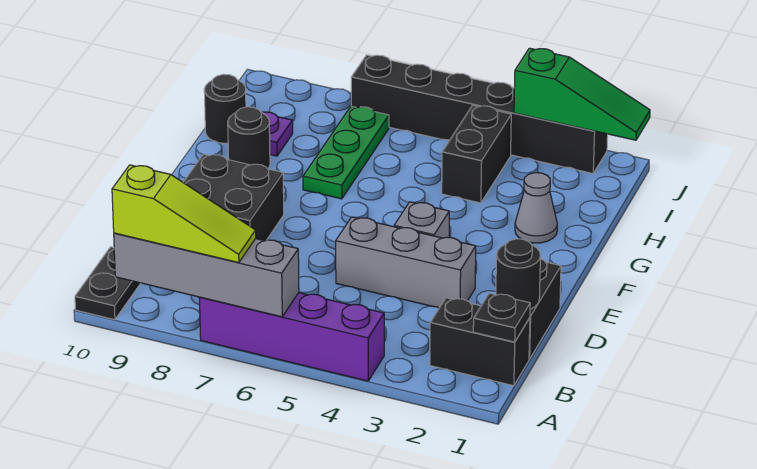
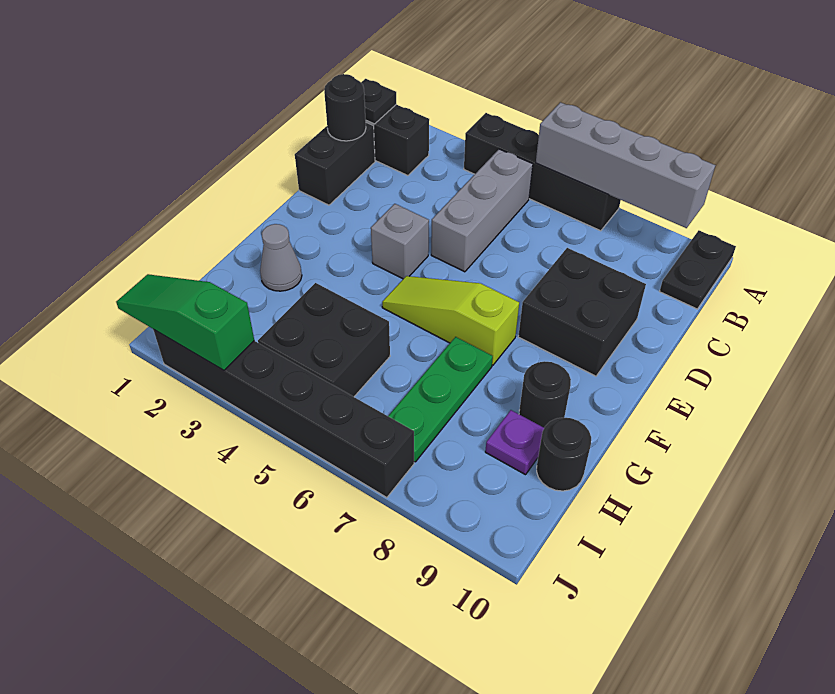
purple 1x4 brick [199,293,384,381] -> black 1x4 brick [464,113,621,231]
lime 1x3 slope [112,165,256,263] -> lime 1x3 slope moved to [382,276,519,365]
grey 1x3 brick [336,217,476,308] -> grey 1x3 brick turned to [431,149,533,272]
black 1x2 brick [442,105,511,203] -> black 2x2 brick [258,283,390,397]

